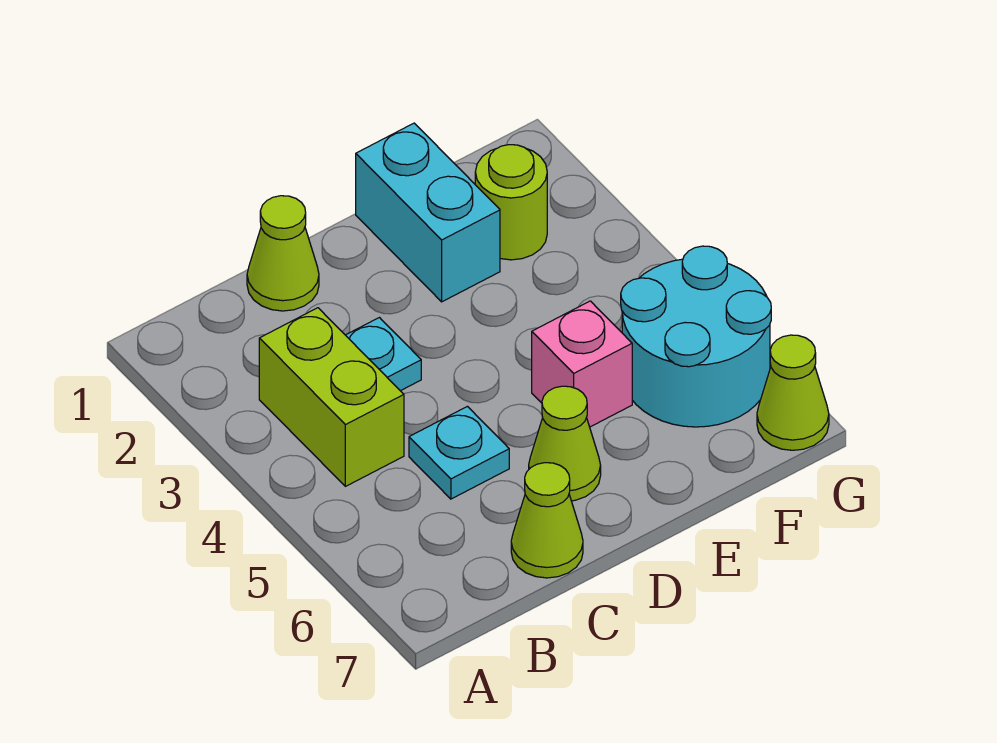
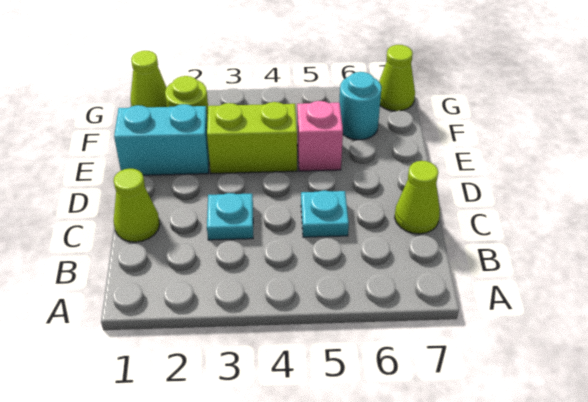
lime 1x2 brick [259,308,404,486] -> lime 1x2 brick moved to [207,102,297,174]
lime 1x1 cone [529,386,601,501] -> lime 1x1 cone moved to [130,51,167,107]
cyan 2x2 round brick [621,246,771,427] -> cyan 1x1 round brick [339,72,382,140]

